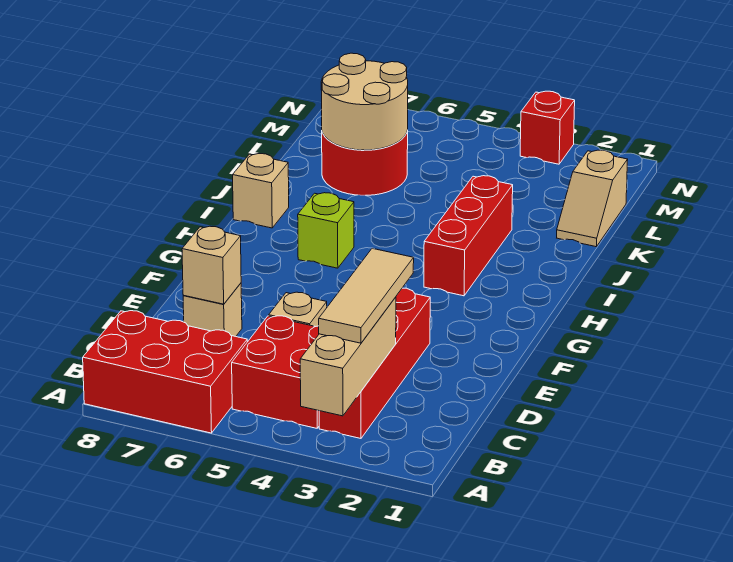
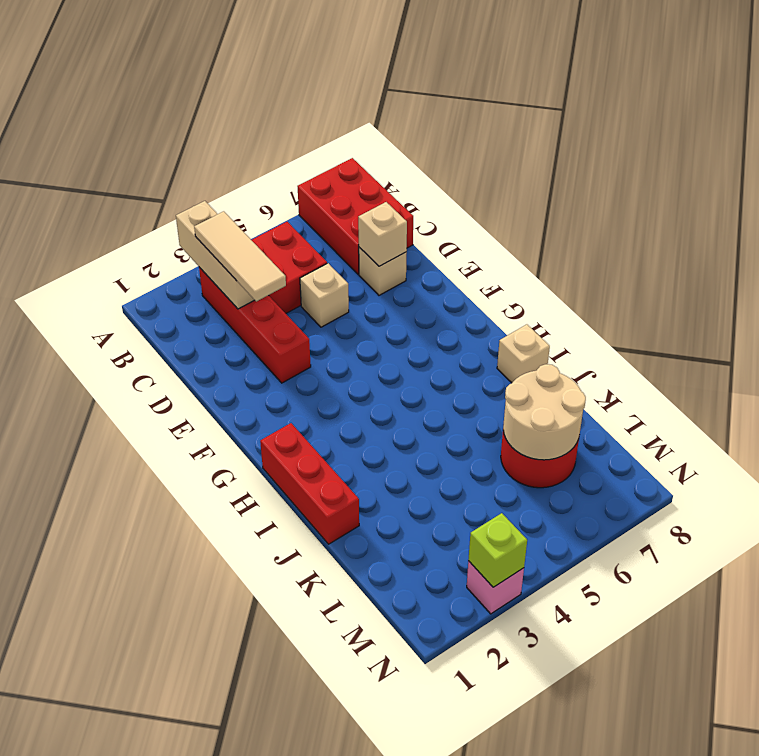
red 2x3 brick [83,311,247,433] -> red 2x3 brick turned to [297,158,413,274]
red 1x3 brick [424,176,513,296] -> red 1x3 brick moved to [260,423,359,544]
lime 1x1 brick [298,193,354,268] -> lime 1x1 brick moved to [468,513,527,587]
tan 1x2 slope [557,150,628,247] -> none
red 1x1 brick [520,91,575,164] -> pink 1x1 brick [467,561,524,614]

